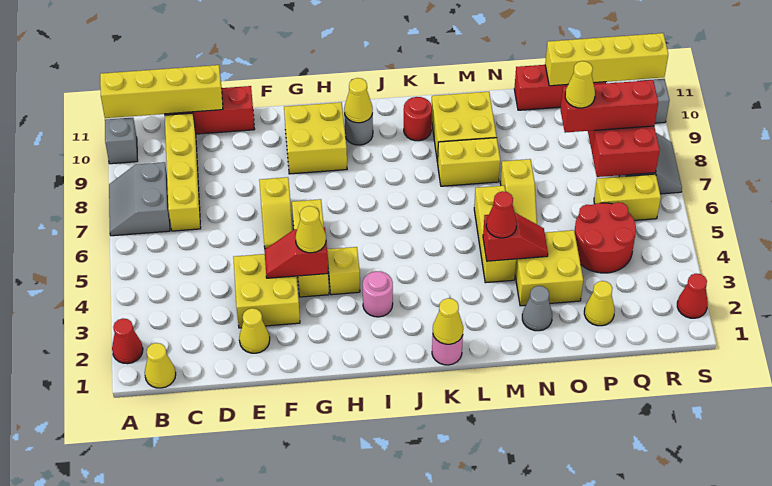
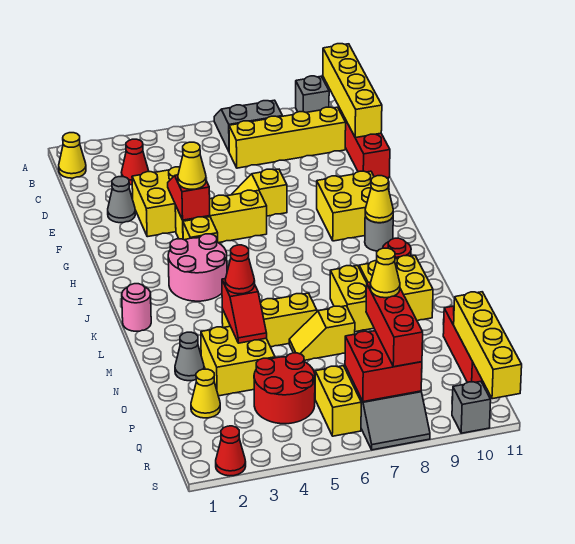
red 1x1 cone [112,318,143,364] -> red 1x1 cone moved to [121,139,149,185]
yellow 1x1 cone [239,308,270,353] -> grey 1x1 cone [108,177,135,223]
pink 1x1 round brick [363,271,393,317] -> pink 2x2 round brick [168,234,227,301]
yellow 1x1 cone [433,298,463,344] -> none

